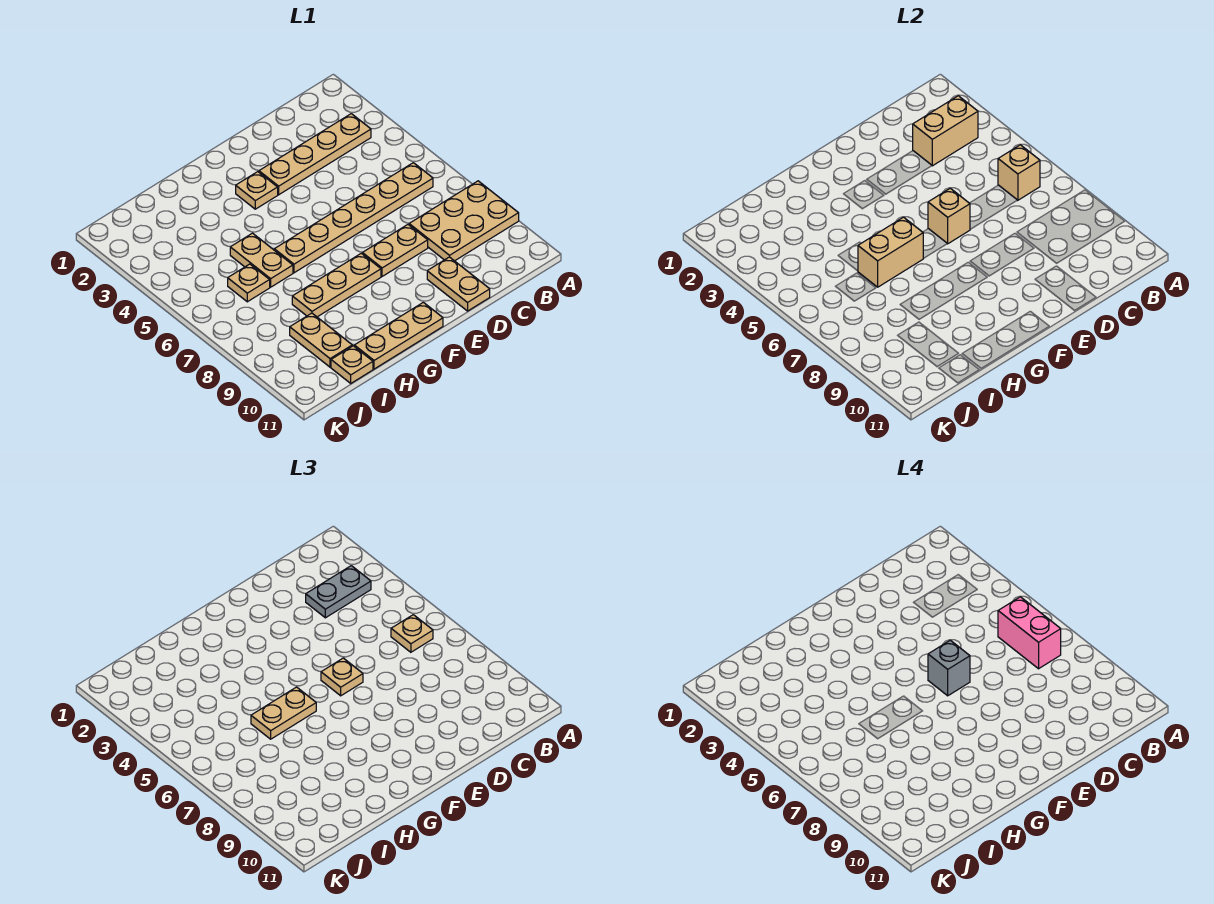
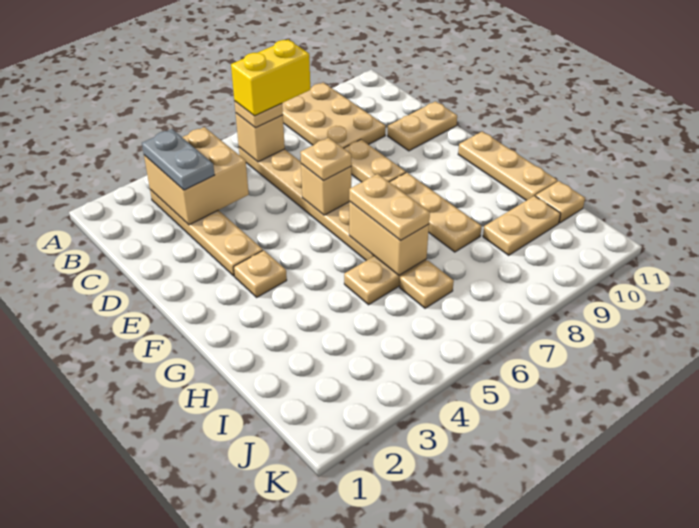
tan 1x2 brick [913,96,978,166] -> tan 2x2 brick [144,127,249,225]
pink 1x2 brick [998,597,1061,669] -> yellow 1x2 brick [231,40,310,116]
grey 1x1 brick [928,640,970,696] -> none

